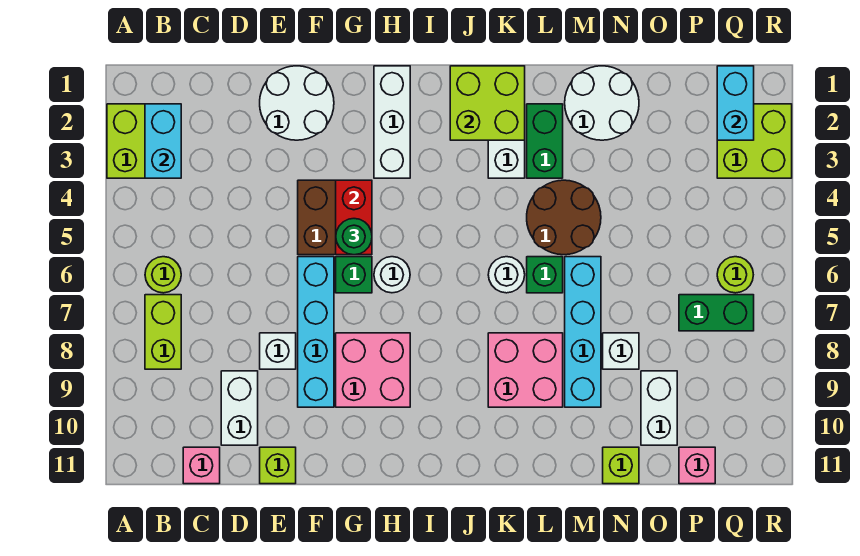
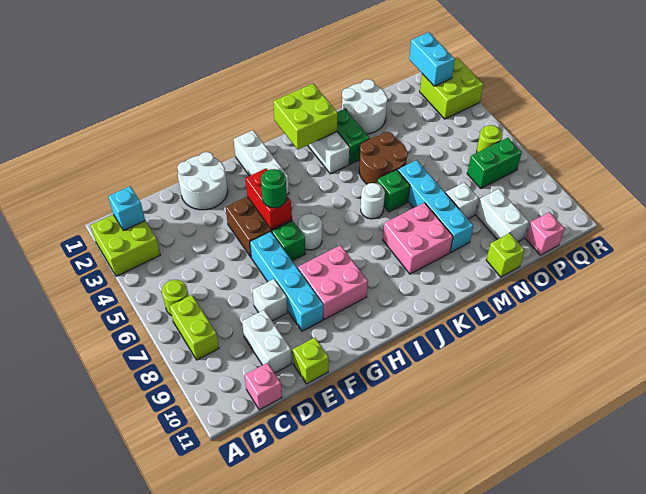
cyan 1x2 brick [145,104,181,178] -> cyan 1x1 brick [108,186,145,231]

